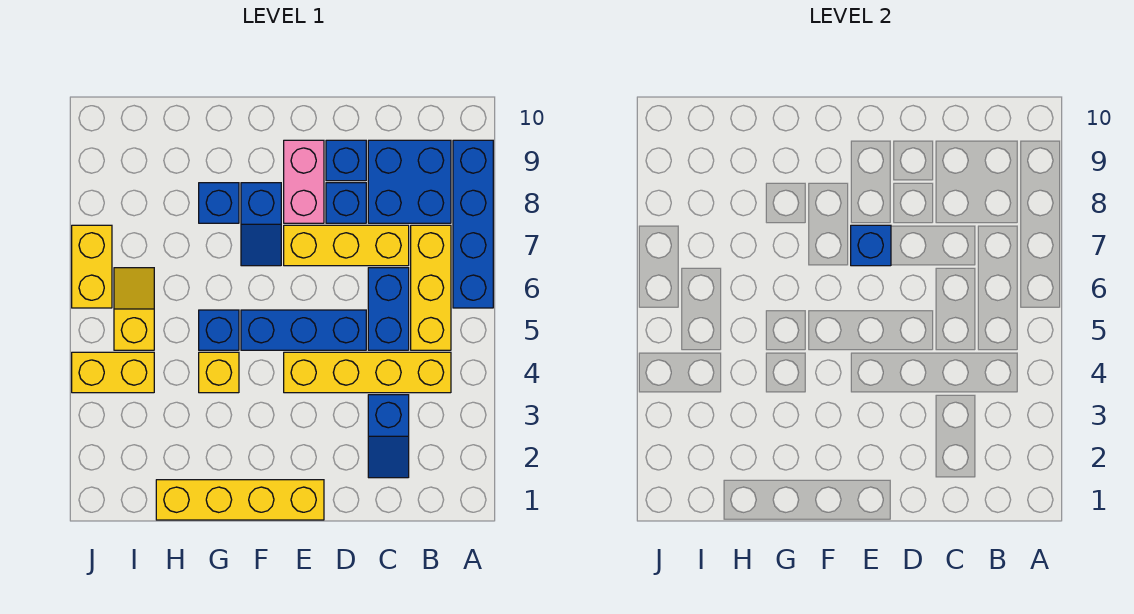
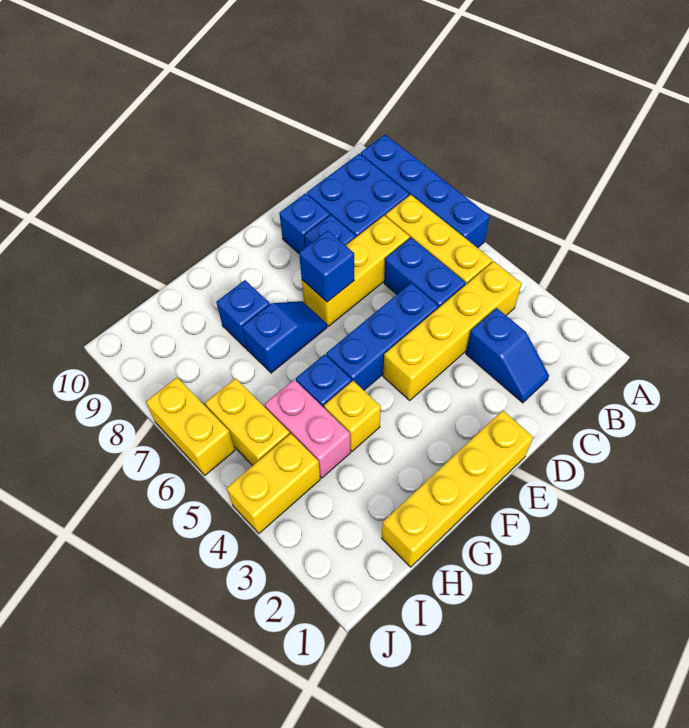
pink 1x2 brick [284,140,324,223] -> pink 1x2 brick moved to [264,380,351,478]
blue 1x2 slope [241,183,281,266] -> blue 1x2 slope turned to [242,301,327,373]
yellow 1x2 slope [114,268,154,350] -> yellow 1x2 brick [205,378,290,466]

